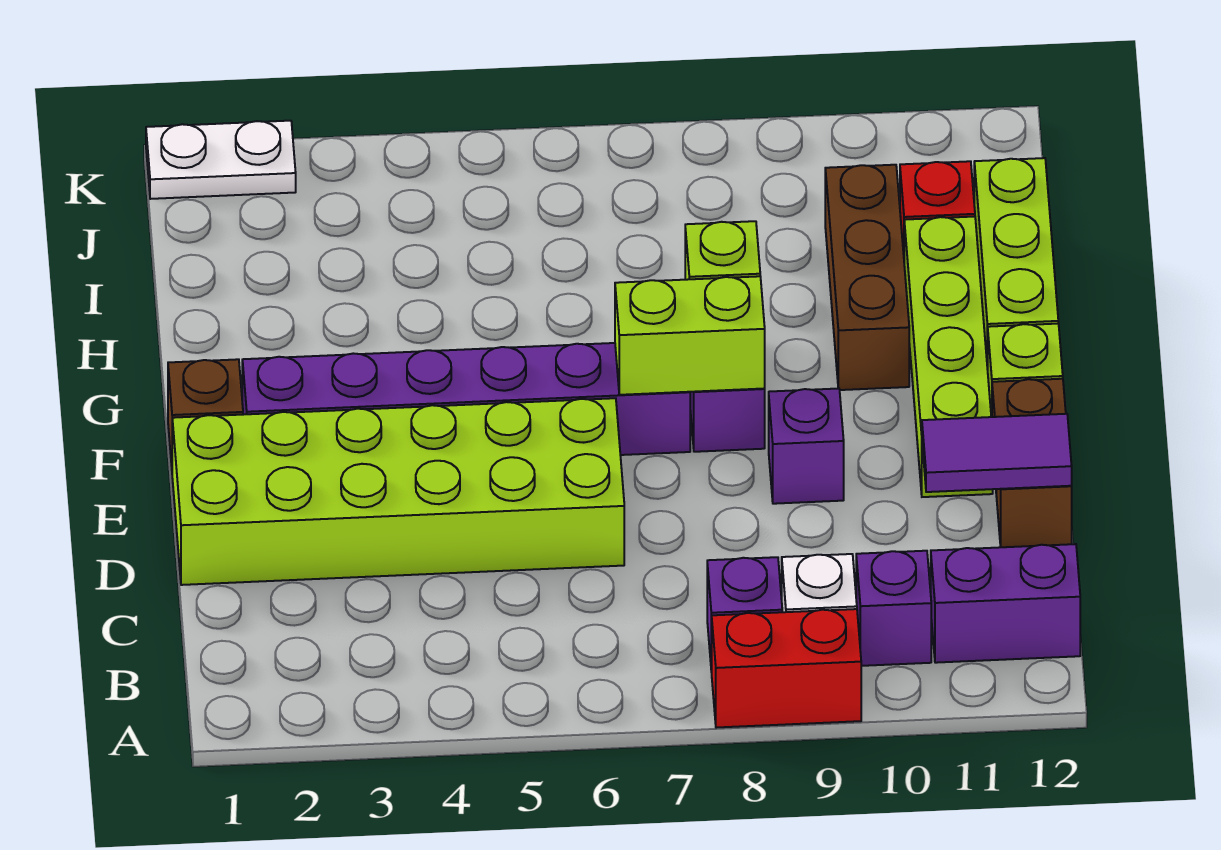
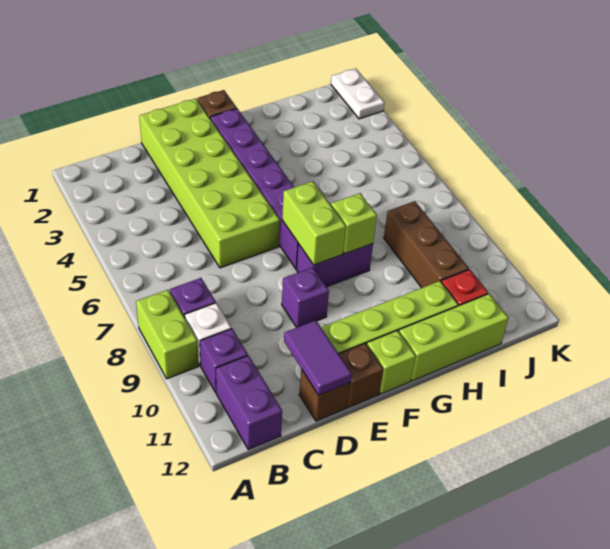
red 1x2 brick [712,609,861,728] -> lime 1x2 brick [136,290,199,379]
brown 1x3 brick [825,165,909,390] -> brown 1x3 brick turned to [384,201,469,288]

